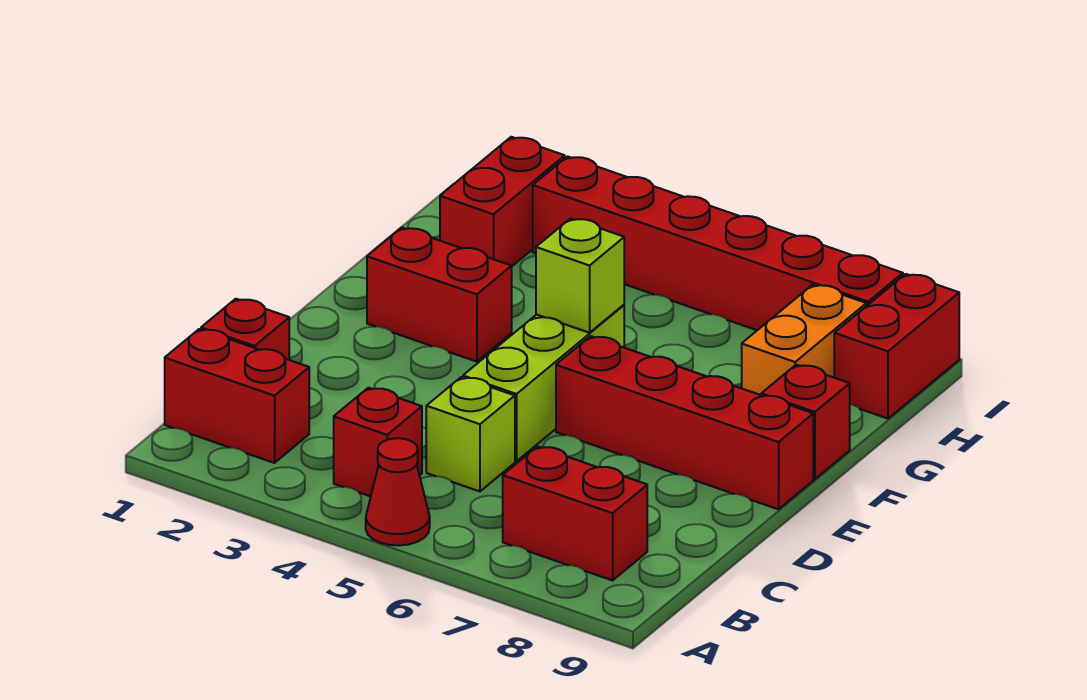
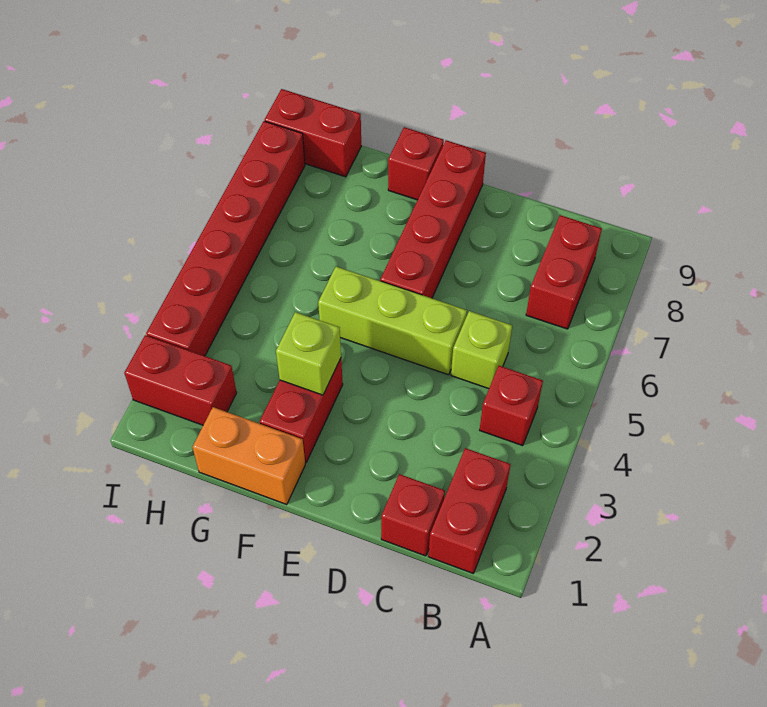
red 1x1 cone [366,438,430,546] -> none
lime 1x1 brick [536,218,624,333] -> lime 1x1 brick moved to [276,312,341,395]
orange 1x2 brick [742,285,866,395] -> orange 1x2 brick moved to [193,407,305,505]

